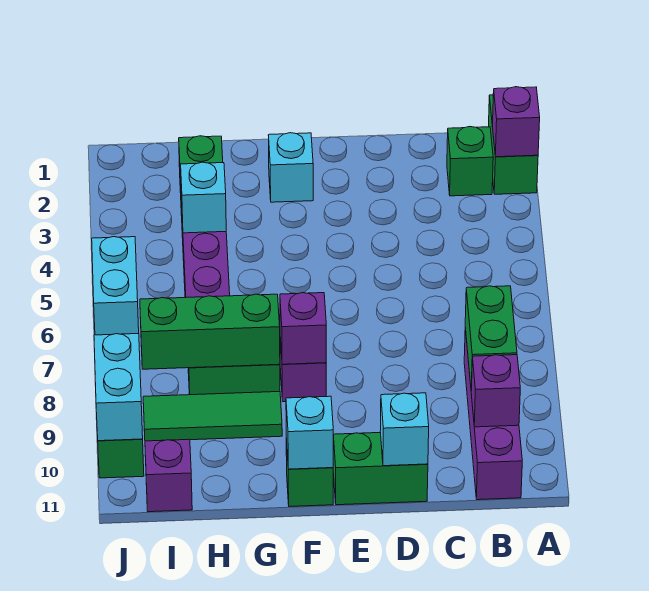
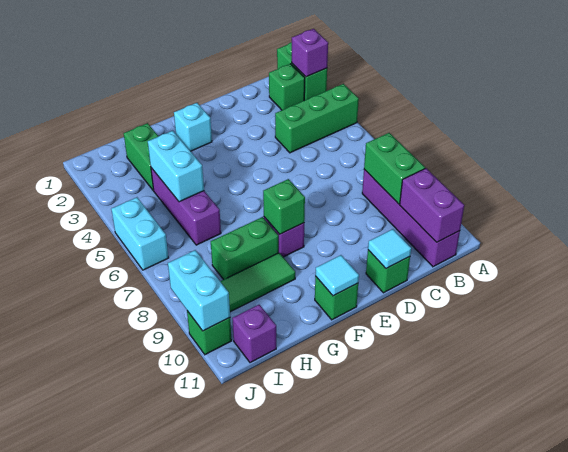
purple 1x1 brick [471,355,520,427] -> purple 1x2 brick [400,168,464,242]
green 1x2 brick [333,433,428,505] -> green 1x1 brick [366,250,410,293]
cyan 1x1 brick [380,393,429,466] -> cyan 1x1 tile [368,229,411,268]
purple 1x1 brick [280,293,326,364] -> green 1x1 brick [263,179,305,234]
cyan 1x1 brick [286,396,333,469] -> cyan 1x1 tile [315,255,359,296]
green 1x3 brick [140,294,280,369] -> green 1x3 brick moved to [275,84,359,153]
cyan 1x1 brick [181,162,226,233] -> cyan 1x2 brick [148,131,204,202]

